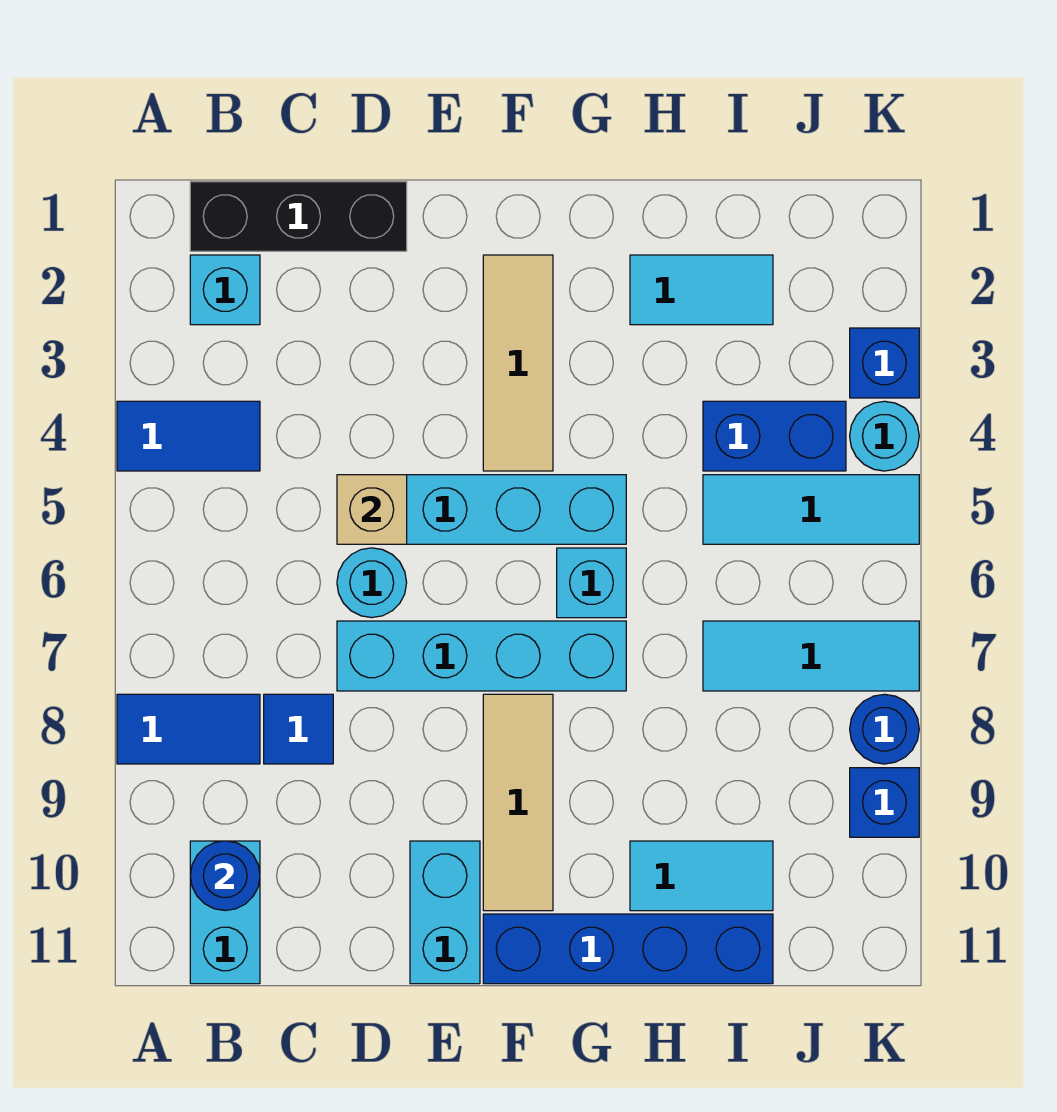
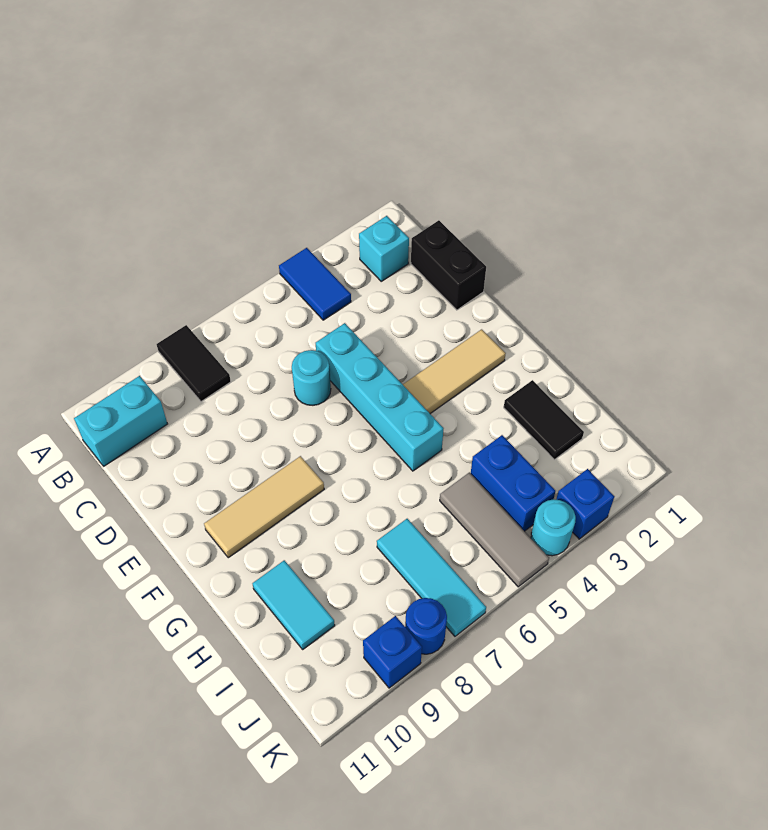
blue 1x2 tile [117,694,260,764] -> black 1x2 tile [157,325,231,402]
black 1x3 brick [190,182,407,251] -> black 1x2 brick [411,220,486,310]
blue 1x1 round brick [190,841,260,911] -> none
blue 1x1 tile [264,694,333,764] -> none
tan 1x1 brick [337,475,407,544] -> none
cyan 1x4 brick [337,621,626,691] -> none
cyan 1x2 brick [410,841,480,984] -> none
blue 1x4 brick [483,914,773,984] -> none
cyan 1x1 brick [557,548,626,618] -> none
cyan 1x2 tile [630,255,773,325] -> black 1x2 tile [504,380,584,460]
cyan 1x3 tile [703,475,919,544] -> grey 1x3 tile [440,472,549,587]

